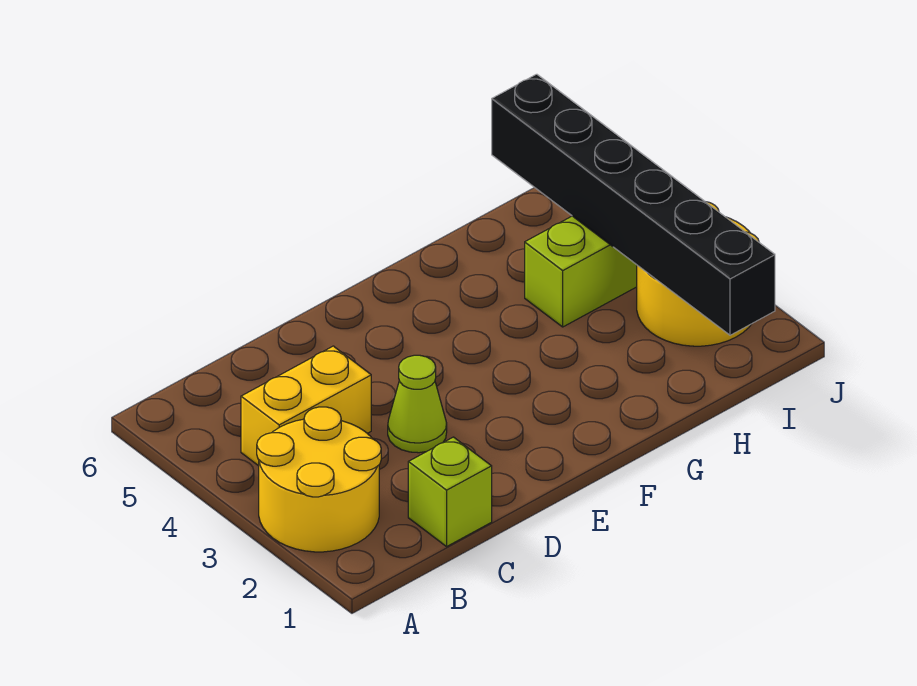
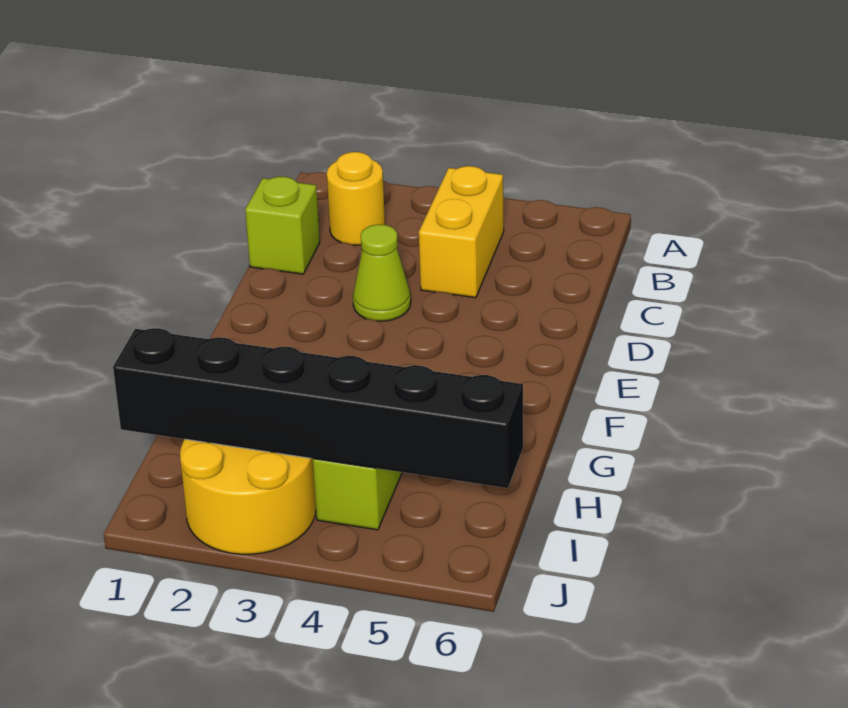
yellow 2x2 round brick [257,407,381,552] -> yellow 1x1 round brick [327,152,385,245]

